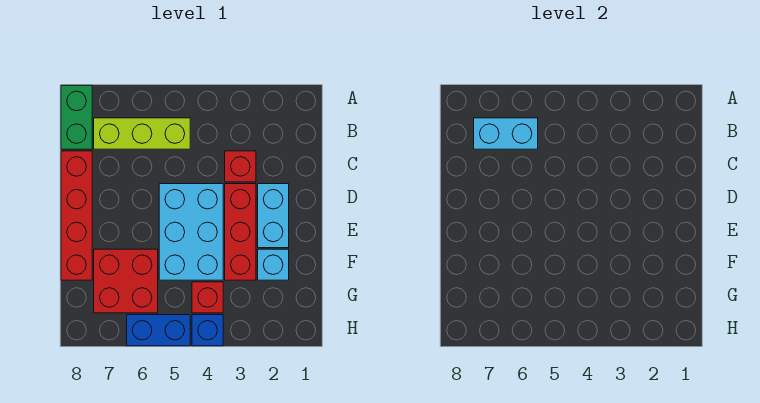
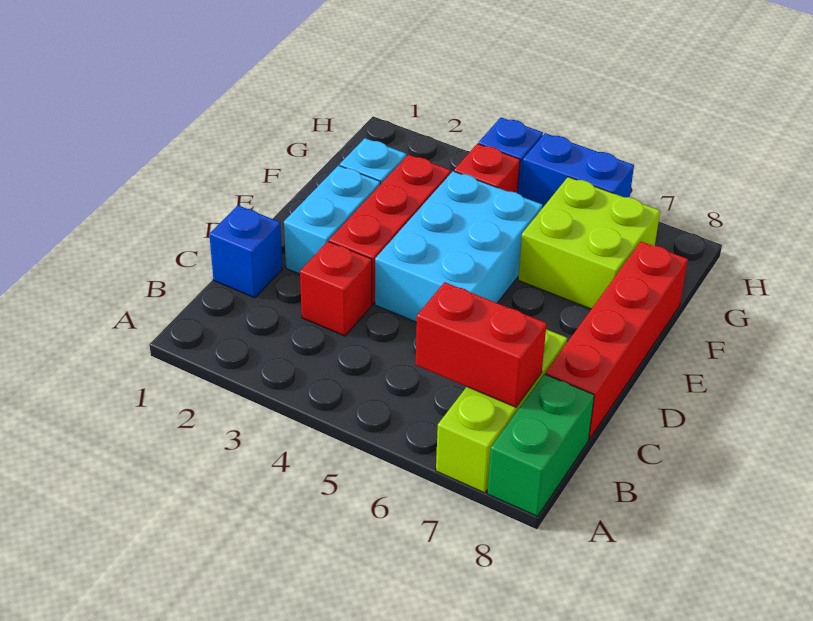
lime 1x3 brick [94,118,190,149] -> lime 1x3 brick turned to [436,329,567,493]
cyan 1x2 brick [474,118,538,149] -> red 1x2 brick [416,282,547,407]
none -> blue 1x1 brick [209,205,282,298]
red 2x2 brick [94,249,158,313] -> lime 2x2 brick [518,177,660,309]

